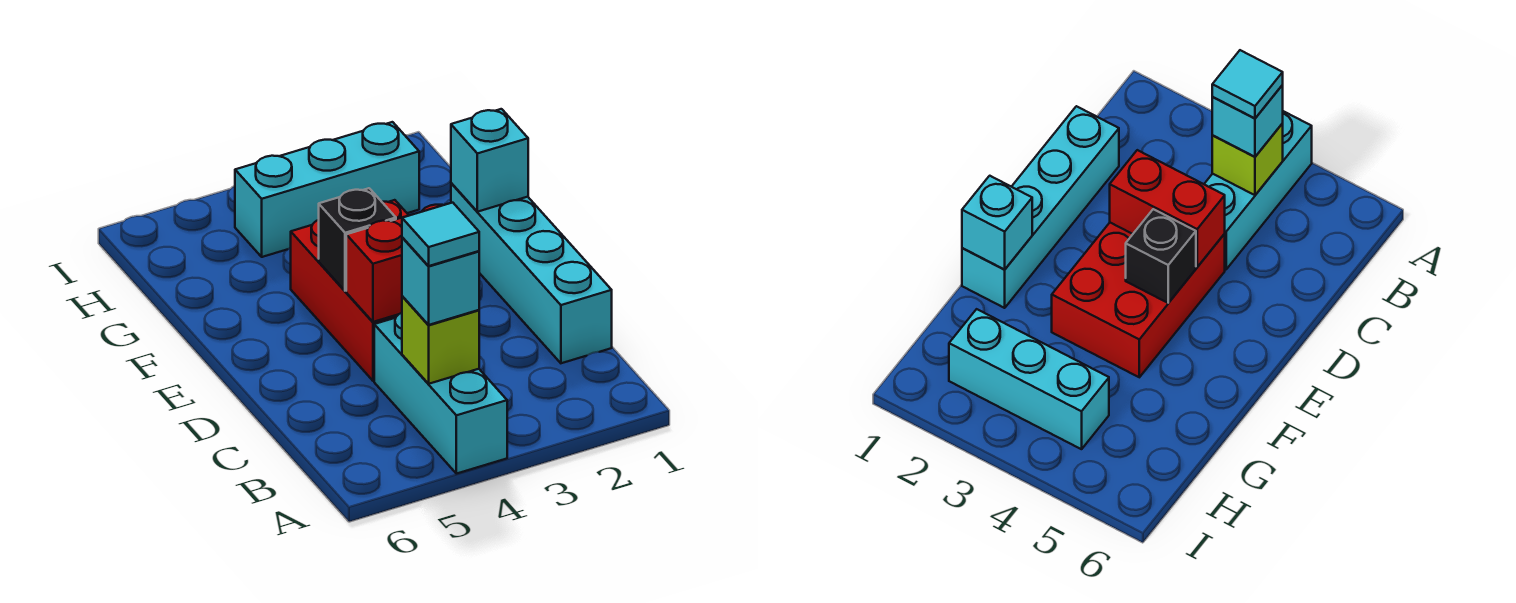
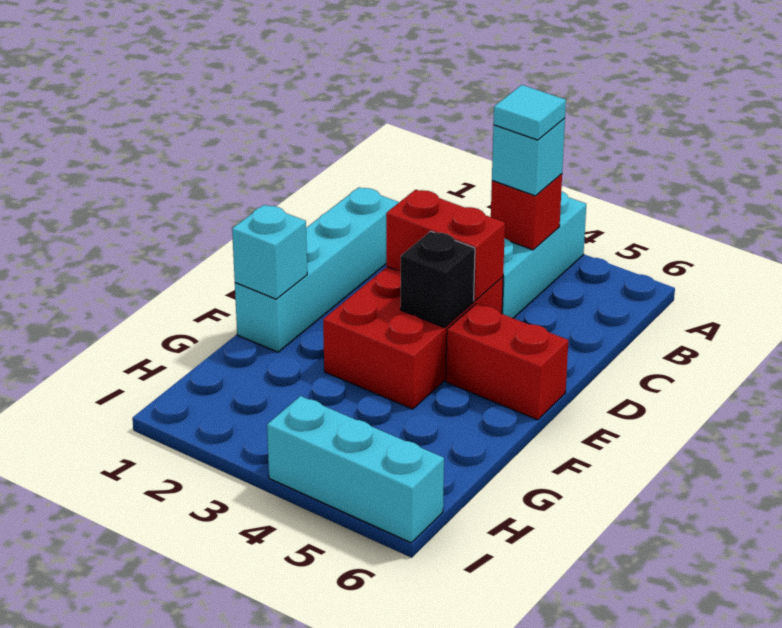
lime 1x1 brick [402,296,479,384] -> red 1x1 brick [491,174,562,250]
none -> red 1x2 brick [446,304,568,420]
cyan 1x3 brick [235,122,419,257] -> cyan 1x3 brick moved to [267,396,444,543]

